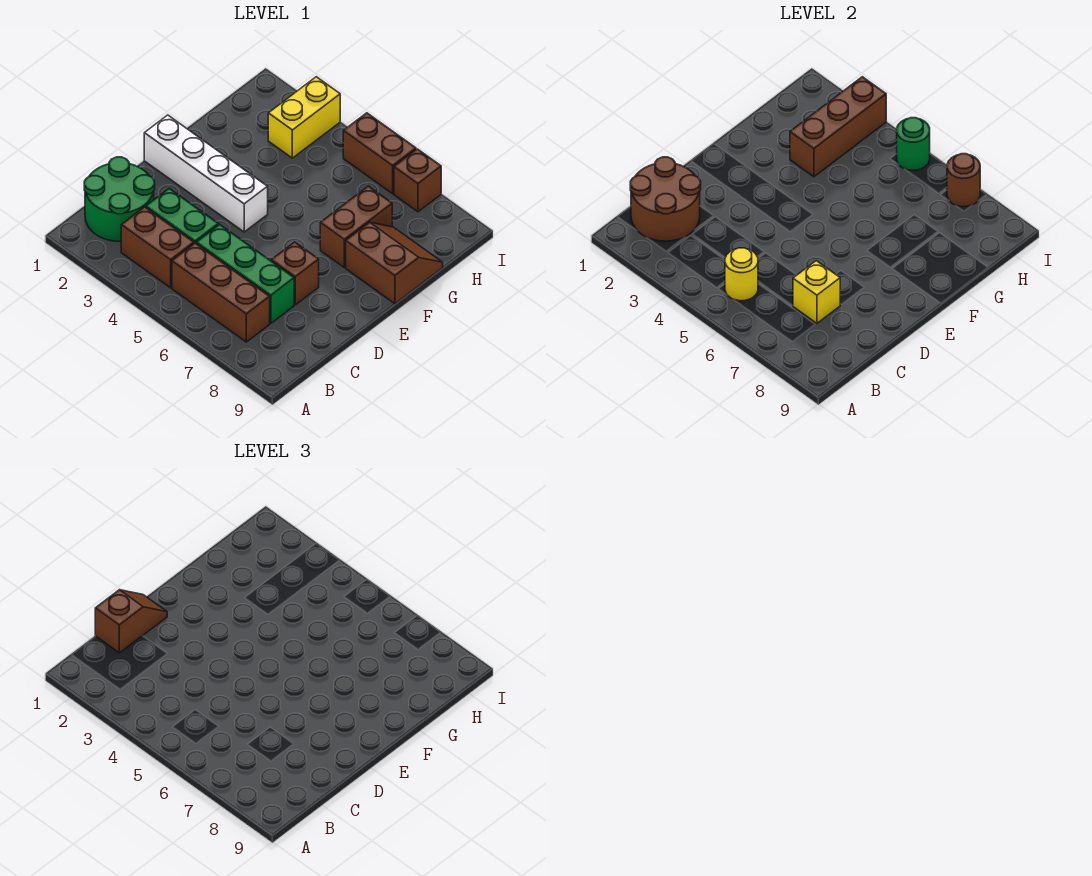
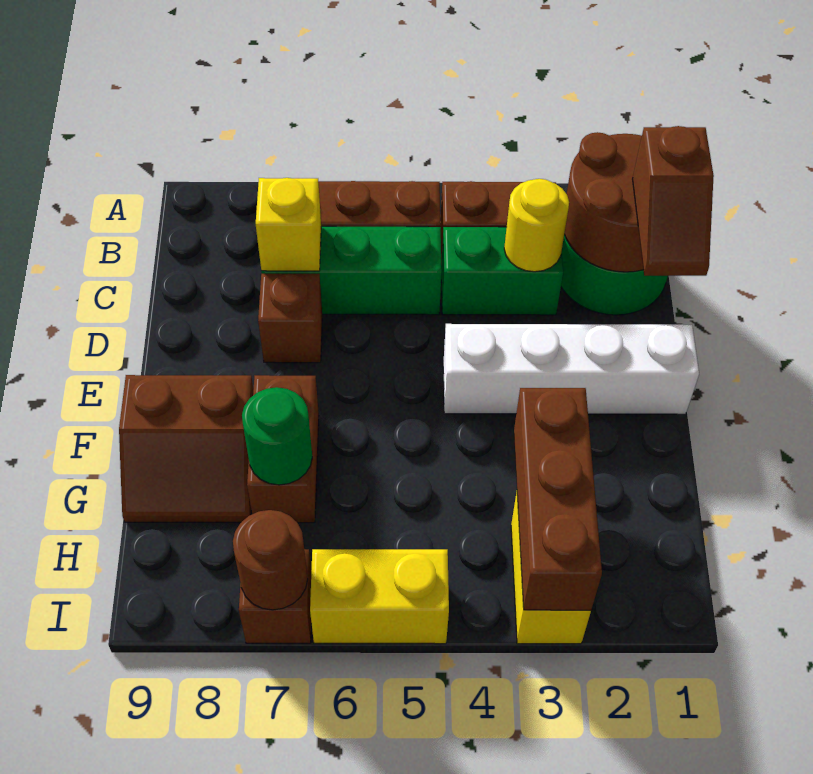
yellow 1x1 round brick [725,248,758,301] -> yellow 1x1 round brick moved to [504,179,569,272]
brown 1x2 brick [343,113,416,194] -> yellow 1x2 brick [310,549,449,644]
green 1x1 round brick [897,118,930,170] -> green 1x1 round brick moved to [242,387,312,485]

